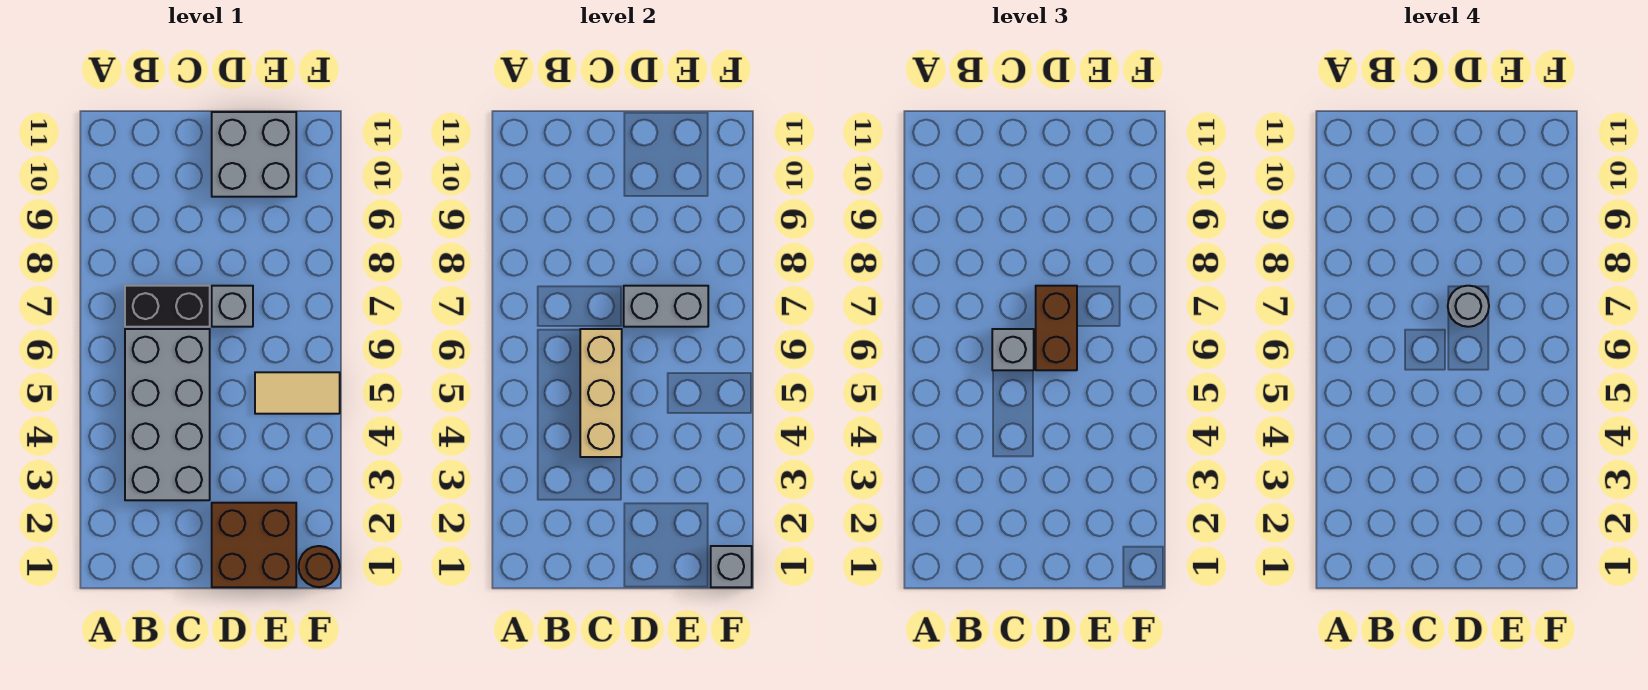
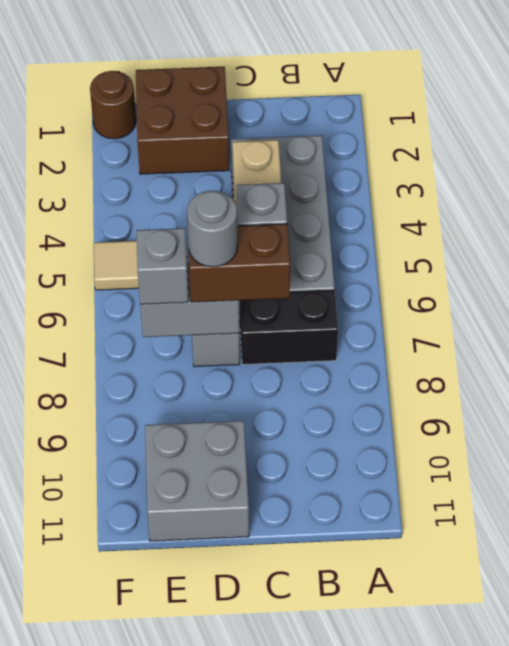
brown 1x2 brick [1036,286,1077,370] -> brown 1x2 brick turned to [189,224,290,302]
grey 1x1 brick [711,546,752,587] -> grey 1x1 brick moved to [137,228,188,305]

